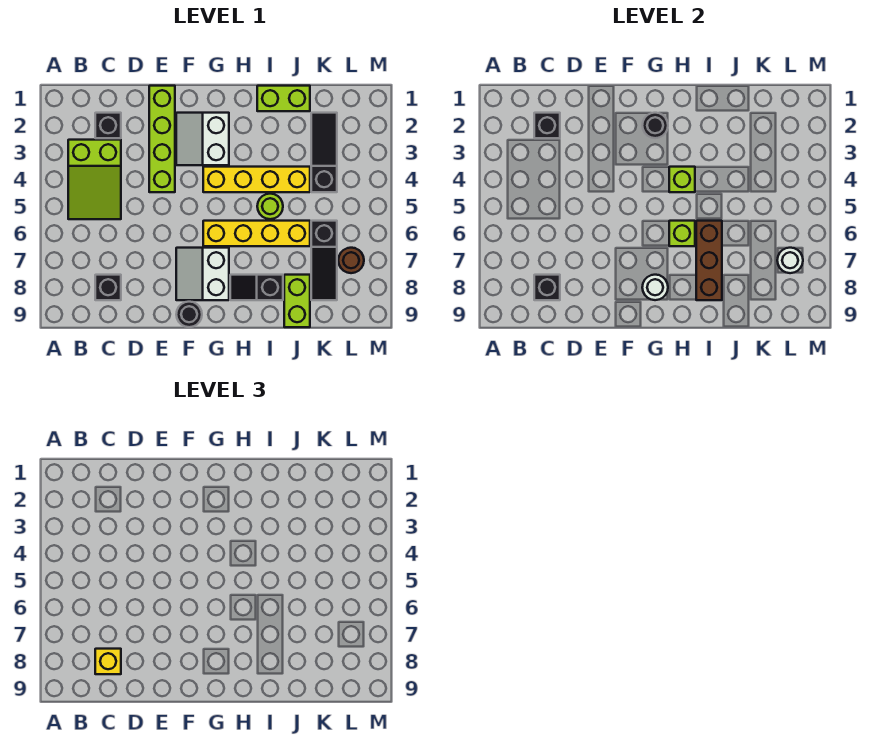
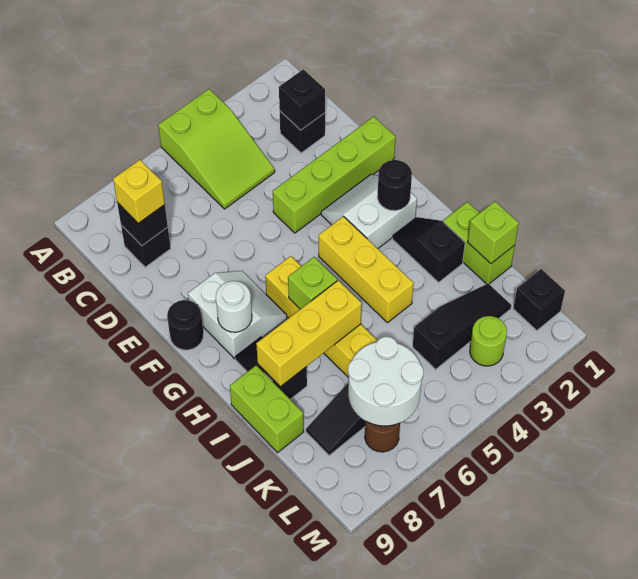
lime 2x3 slope [68,140,121,219] -> lime 2x3 slope turned to [158,89,275,209]
white 2x2 slope [176,248,229,300] -> white 2x2 slope turned to [188,271,287,359]
yellow 1x4 brick [203,167,310,192] -> yellow 1x3 brick [319,216,414,323]
none -> black 1x2 slope [393,217,465,282]
lime 1x1 brick [669,167,695,192] -> lime 1x1 brick moved to [468,201,519,264]
lime 1x1 round brick [257,194,283,219] -> lime 1x1 round brick moved to [470,316,507,366]
brown 1x3 brick [696,221,722,300] -> yellow 1x3 brick [256,280,362,387]
lime 1x2 brick [284,275,310,327] -> lime 1x2 brick turned to [230,365,304,453]
none -> black 1x1 brick [513,269,565,331]
white 1x1 round brick [777,248,803,273] -> white 2x2 round brick [348,337,423,426]

